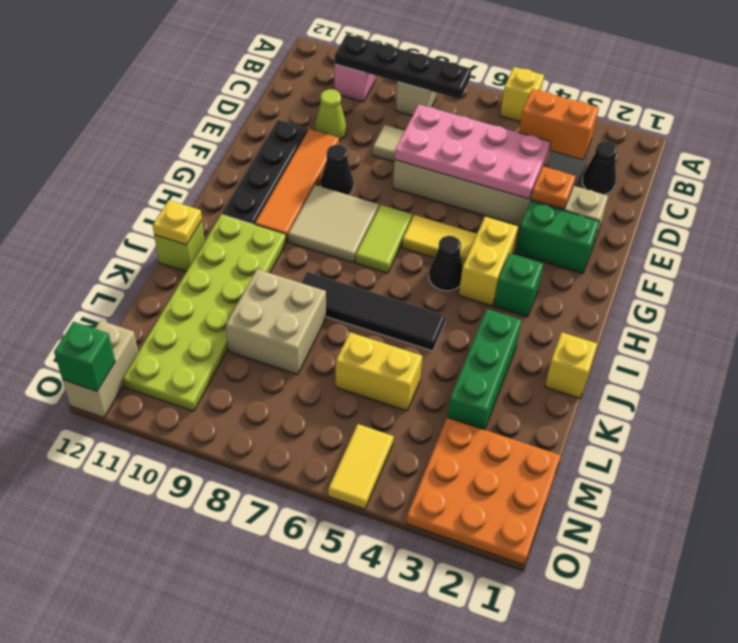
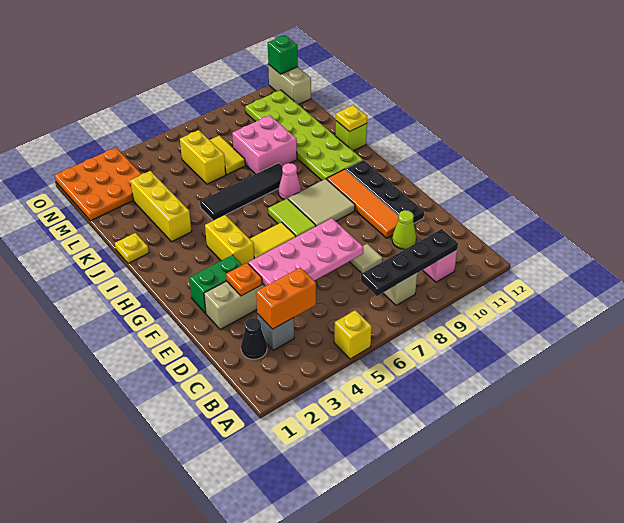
black 1x1 cone [321,145,354,195] -> none
green 1x1 brick [494,253,543,317] -> none
black 1x1 cone [429,236,463,291] -> none
none -> pink 1x1 cone [279,163,301,200]
yellow 1x1 brick [545,333,597,398] -> yellow 1x1 plate [115,233,149,263]
green 1x3 brick [447,309,522,430] -> yellow 1x3 brick [130,171,192,242]
tan 2x2 brick [226,269,326,375] -> pink 2x2 brick [232,115,297,174]
yellow 1x2 brick [336,332,422,411] -> yellow 1x2 brick turned to [180,130,226,184]
yellow 1x2 tile [328,424,394,509] -> yellow 1x2 tile moved to [210,135,245,175]

